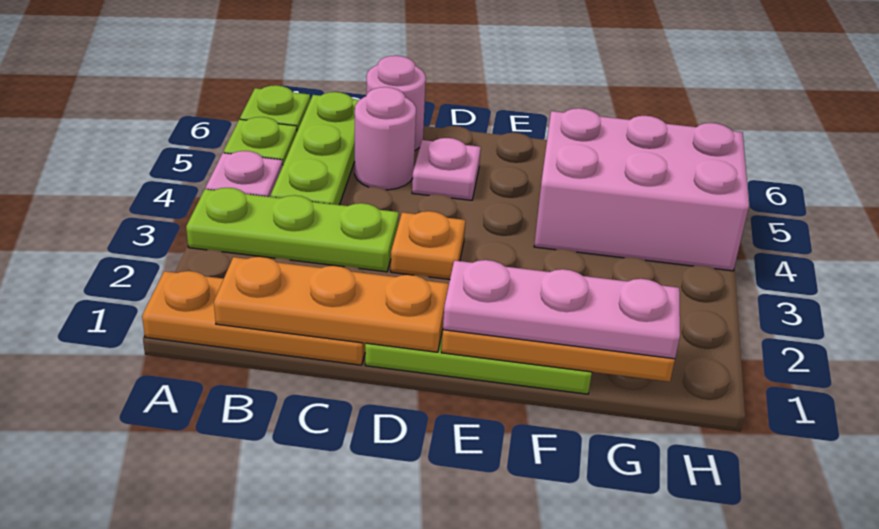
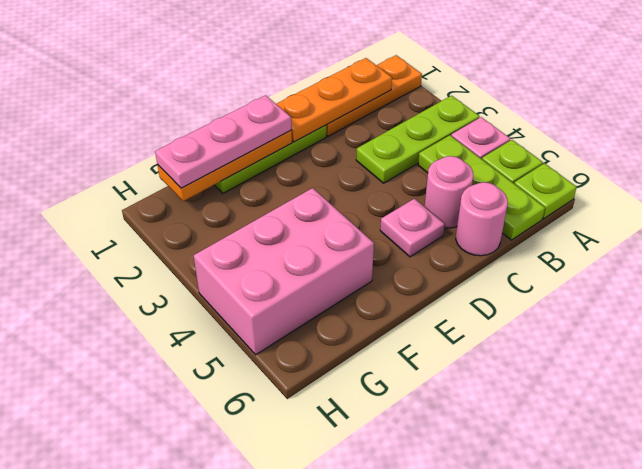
orange 1x1 plate [391,211,465,280] -> none

